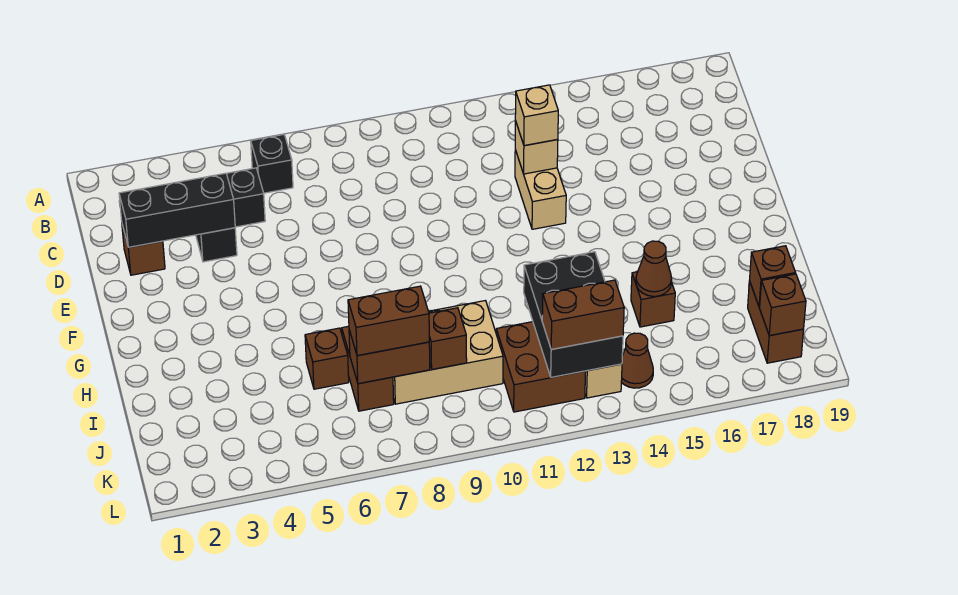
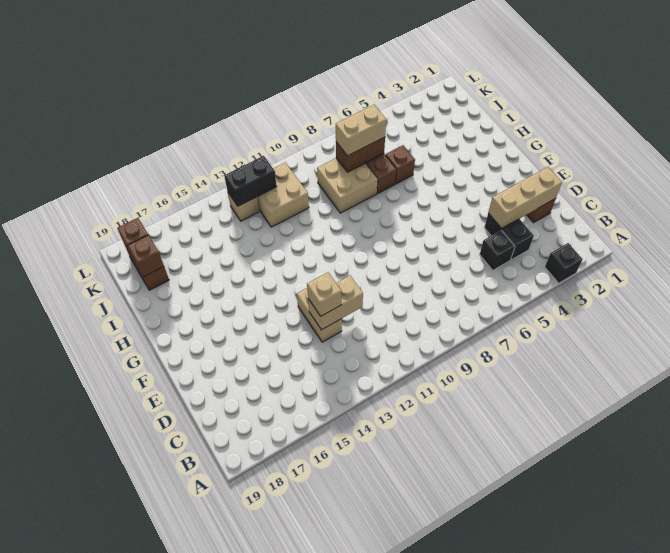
black 1x1 brick [251,135,293,193] -> black 1x1 brick moved to [545,243,583,283]
black 1x3 brick [119,173,235,247] -> tan 1x3 brick [488,167,562,228]
tan 1x1 brick [515,121,558,174] -> tan 1x2 brick [308,276,363,330]
tan 2x3 brick [393,301,503,404] -> tan 2x2 brick [317,158,378,213]
black 2x3 brick [524,252,623,377] -> black 1x2 brick [224,156,277,206]
brown 1x1 brick [631,272,675,327] -> none
brown 1x1 cone [636,241,672,296] -> none
brown 1x2 brick [348,286,429,356] -> tan 1x2 brick [336,105,386,156]
brown 1x1 brick [429,308,467,369] -> none
brown 2x2 brick [496,322,586,412] -> tan 2x2 brick [257,163,309,227]
brown 1x2 brick [542,280,624,349] -> none
brown 1x1 cone [621,333,653,388] -> none

